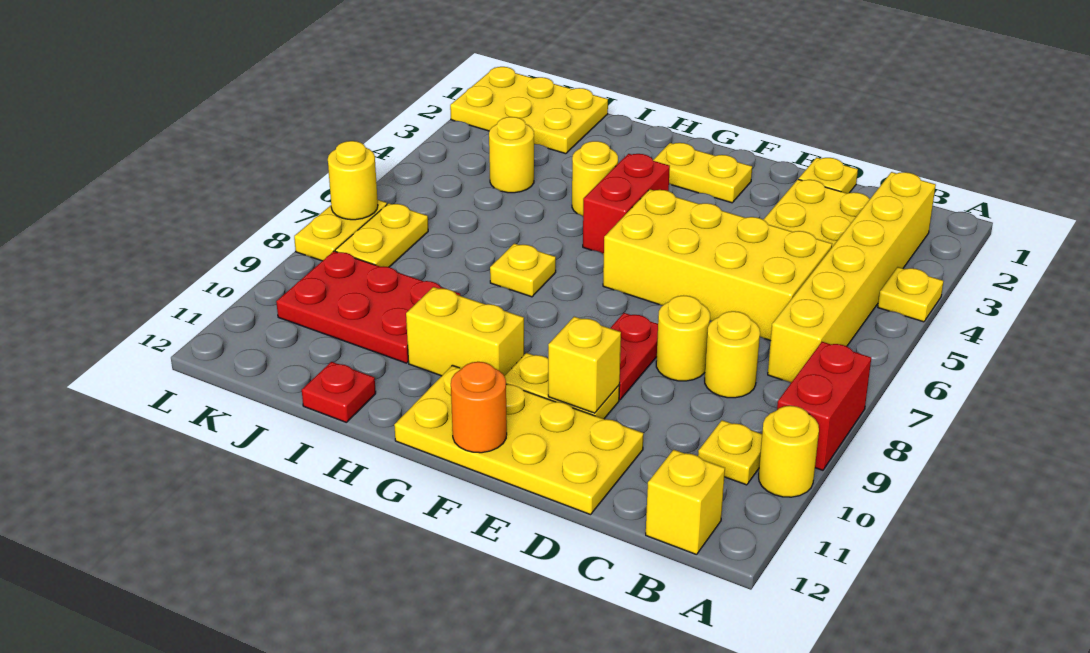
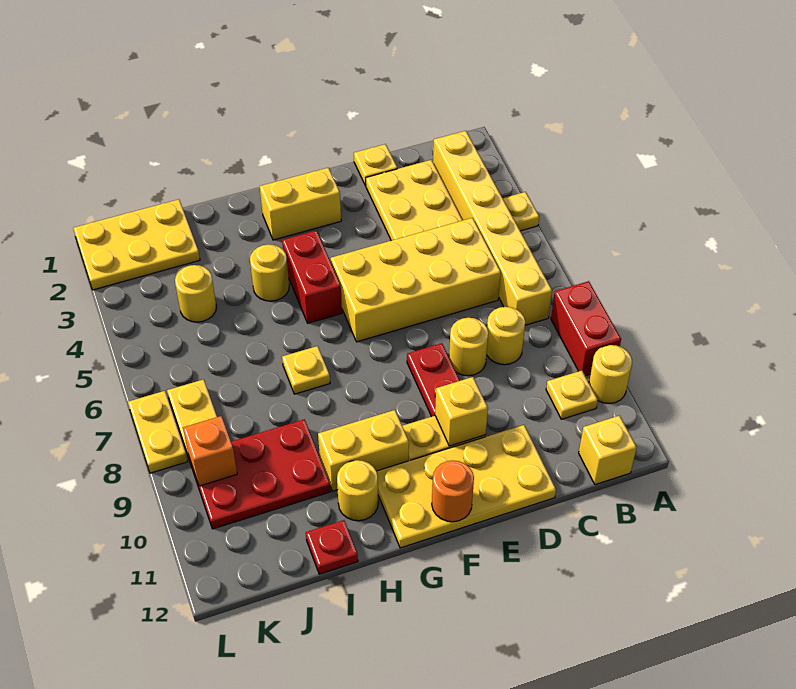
yellow 1x2 plate [653,143,752,203] -> yellow 1x2 brick [260,168,341,240]
none -> orange 1x1 brick [183,416,237,486]
yellow 1x1 round brick [328,141,378,220] -> yellow 1x1 round brick moved to [337,460,378,521]

